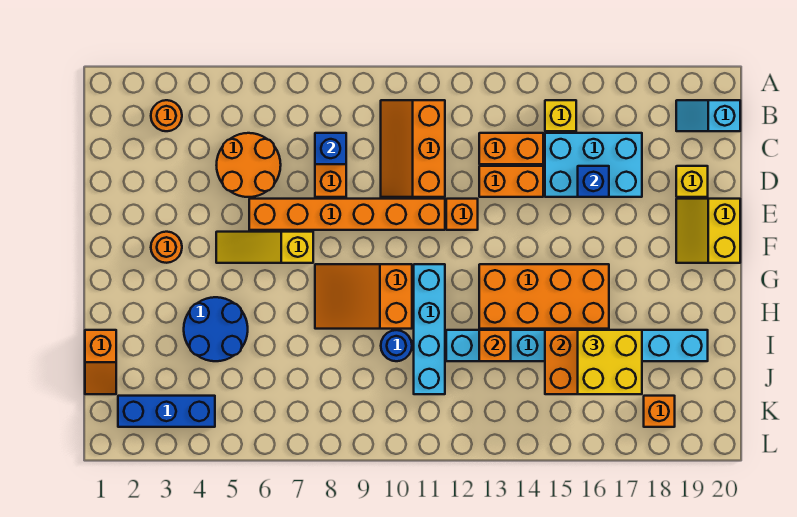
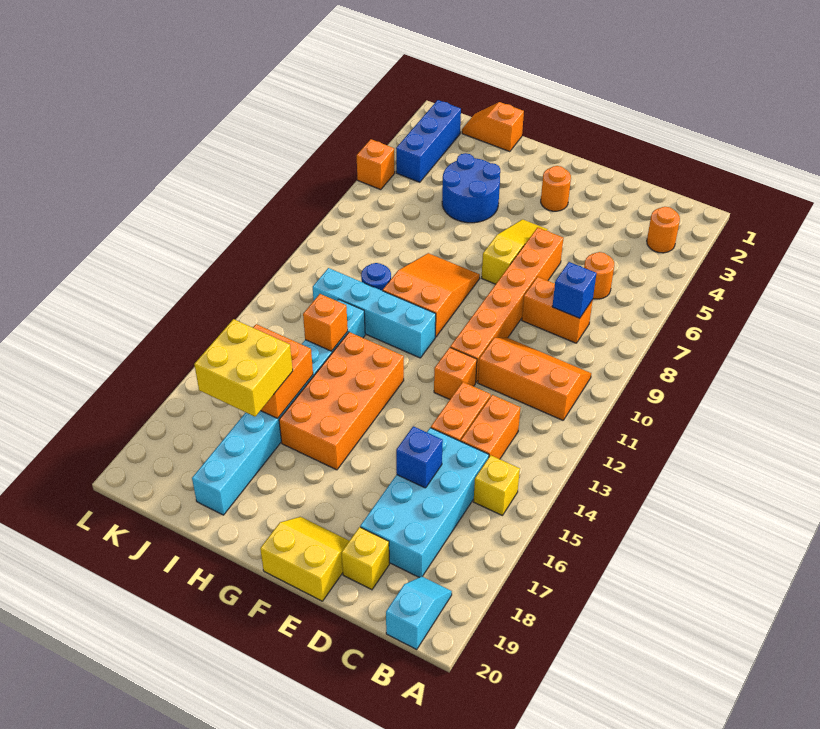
orange 2x2 round brick [217,133,281,197] -> orange 1x1 round brick [584,252,614,299]
cyan 2x3 brick [545,133,642,197] -> cyan 2x4 brick [360,428,489,577]
orange 1x1 brick [644,396,675,427] -> orange 1x1 brick moved to [357,139,395,190]

